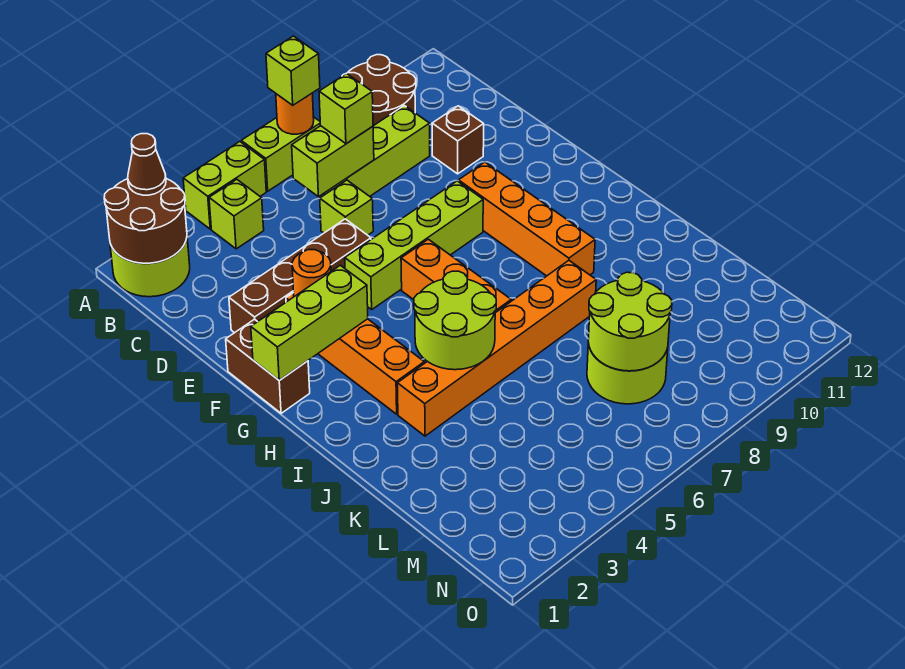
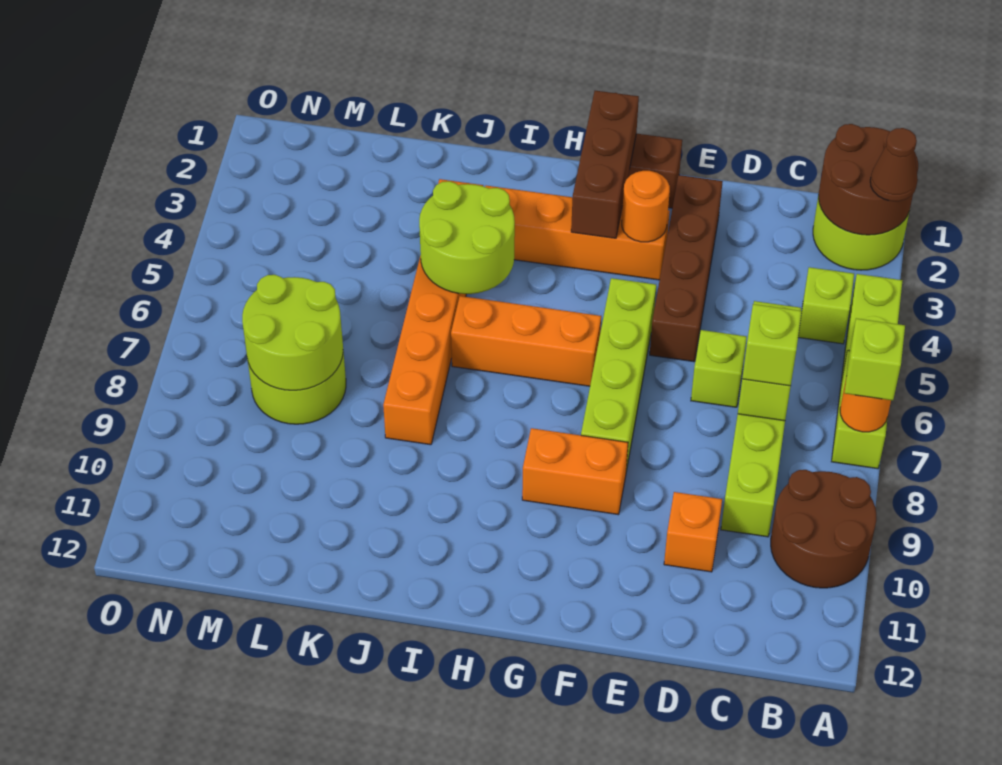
brown 1x1 brick [432,106,484,174] -> orange 1x1 brick [664,492,722,572]
orange 1x4 brick [459,162,595,276] -> orange 1x2 brick [522,428,628,515]
lime 1x3 brick [251,265,368,380] -> brown 1x3 brick [571,91,639,238]

